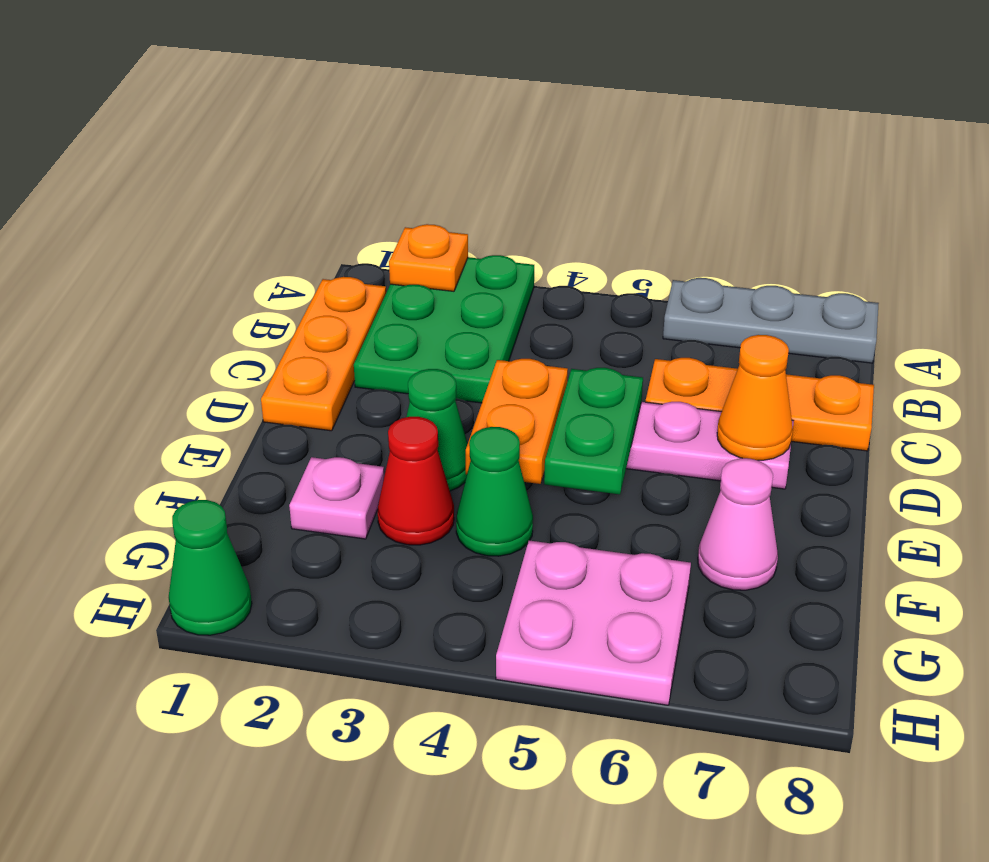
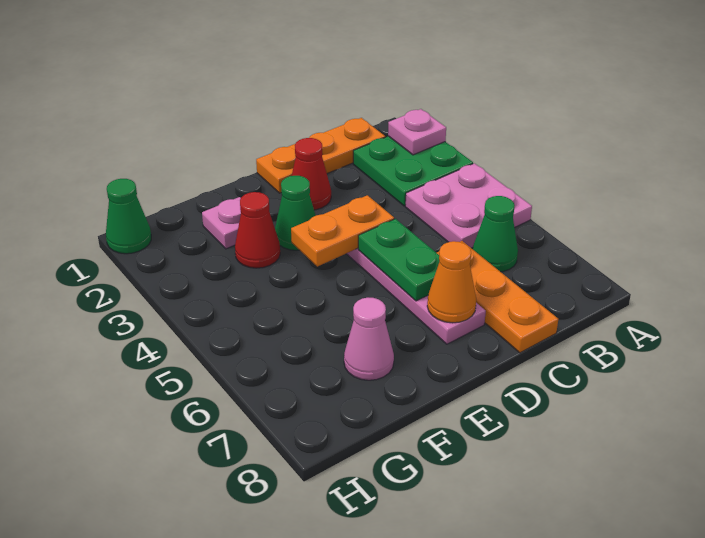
green 2x3 plate [354,255,534,403] -> green 2x2 plate [353,136,473,206]
orange 1x1 plate [389,224,468,291] -> pink 1x1 plate [388,109,446,155]
grey 1x3 plate [663,278,879,363] -> none
none -> red 1x1 cone [292,138,331,210]
green 1x2 plate [544,368,643,494] -> green 1x2 plate turned to [358,219,439,301]
green 1x1 cone [456,427,533,556] -> green 1x1 cone moved to [473,196,518,272]
pink 2x2 plate [496,540,691,705] -> pink 2x2 plate moved to [405,163,532,248]

